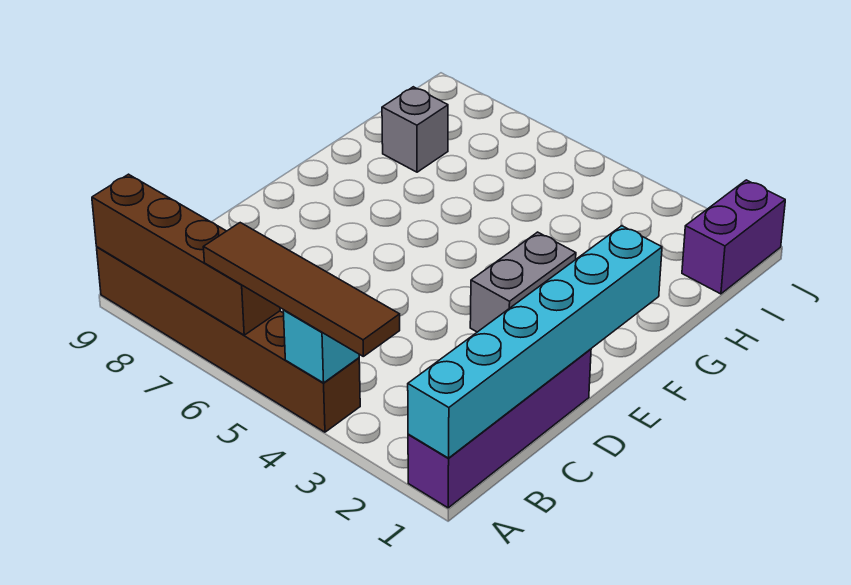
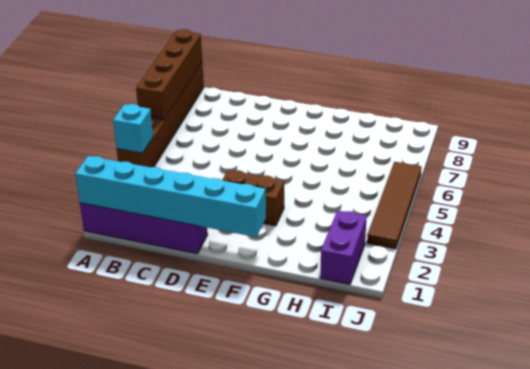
brown 1x4 tile [203,223,400,356] -> brown 1x4 tile moved to [367,162,421,249]
grey 1x2 brick [470,232,576,332] -> brown 1x2 brick [222,170,284,226]
grey 1x1 brick [382,87,448,172] -> none
purple 1x2 brick [682,180,785,294] -> purple 1x2 brick turned to [320,210,367,284]

